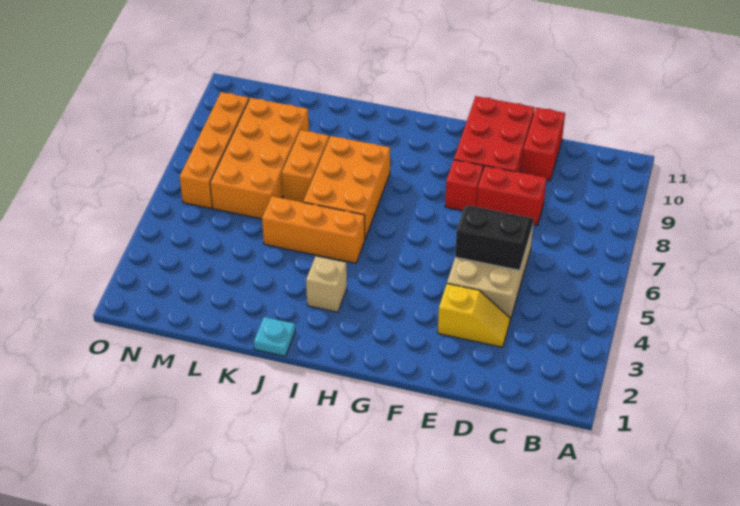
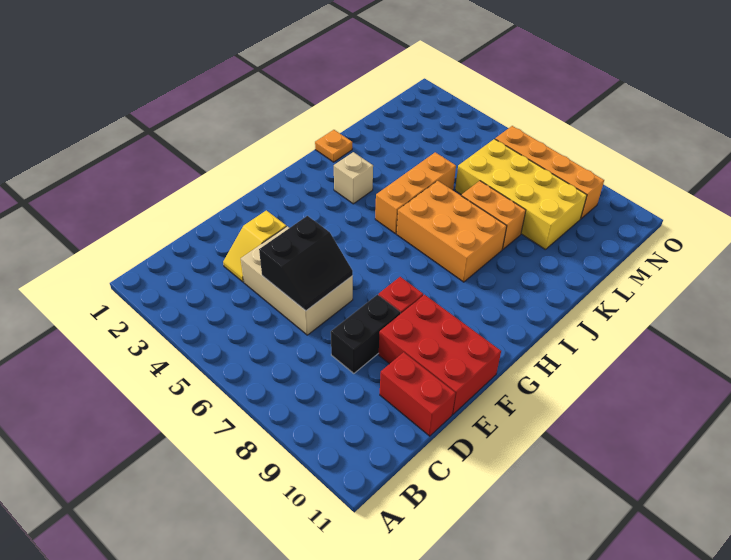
red 1x2 brick [477,166,546,225] -> black 1x2 brick [331,295,401,373]
cyan 1x1 plate [254,317,295,356] -> orange 1x1 plate [315,130,352,162]
orange 2x4 brick [210,98,309,219] -> yellow 2x4 brick [455,139,587,250]

